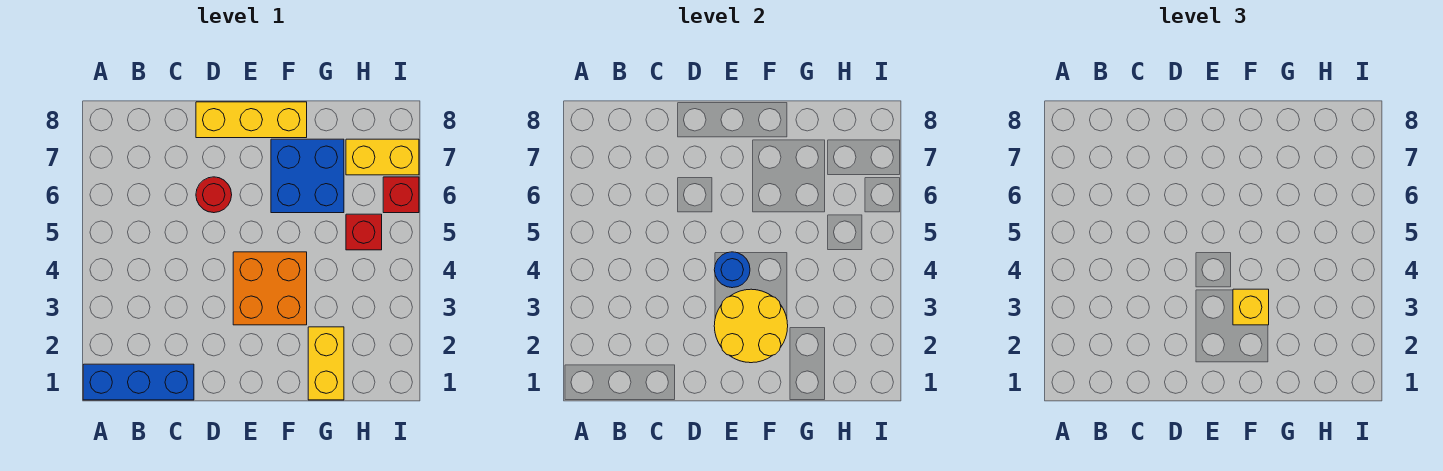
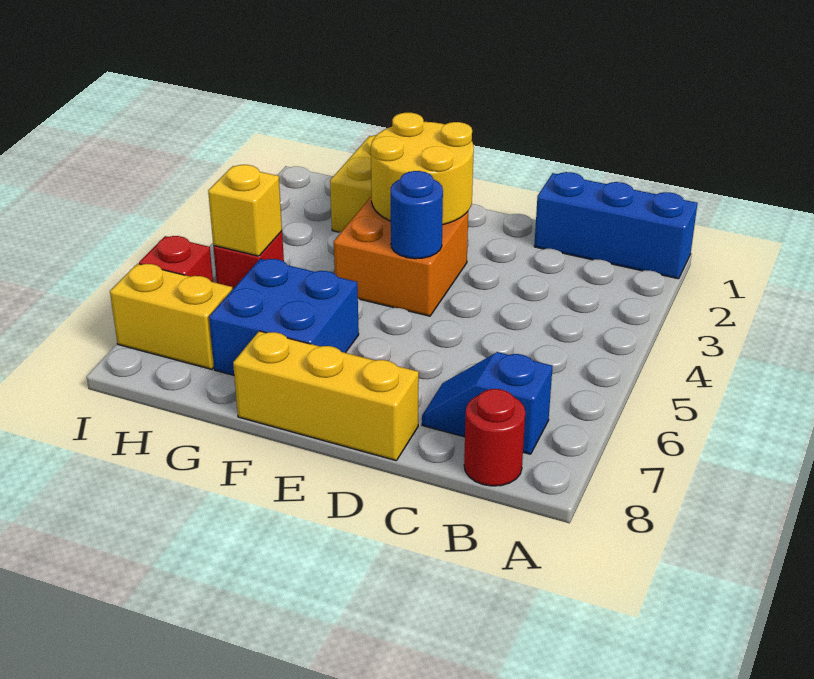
none -> blue 1x2 slope [422,352,553,454]
red 1x1 round brick [196,177,232,213] -> red 1x1 round brick moved to [464,389,525,486]
yellow 1x1 brick [1233,289,1269,325] -> yellow 1x1 brick moved to [208,165,282,256]

